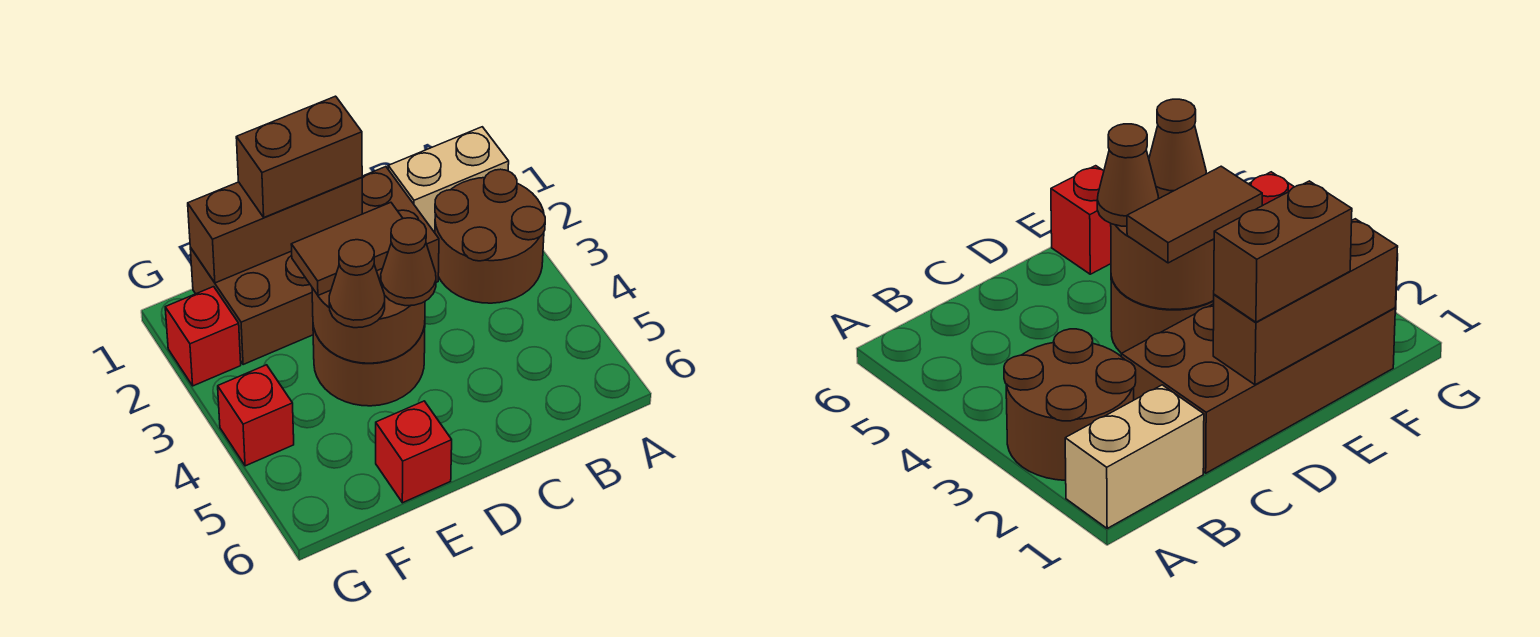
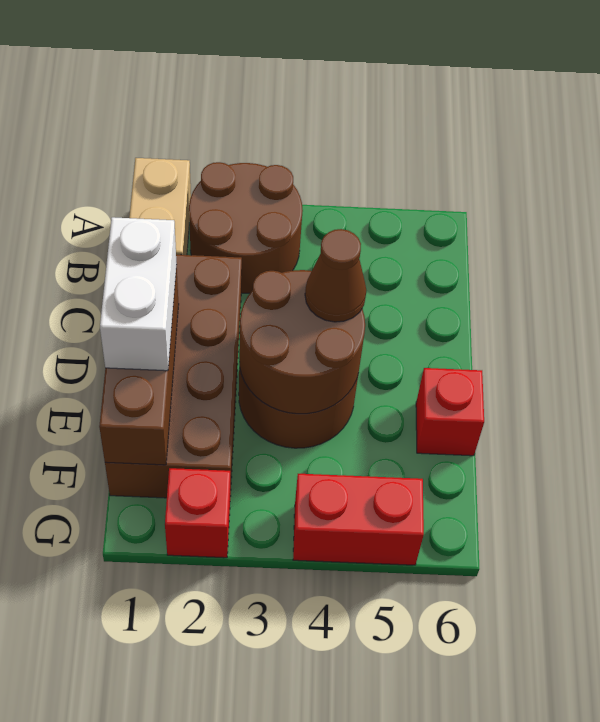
brown 1x2 brick [236,96,362,217] -> white 1x2 brick [100,217,177,371]
brown 1x2 tile [291,202,403,295] -> none
brown 1x1 cone [329,240,385,328] -> none
red 1x1 brick [218,365,294,466] -> red 1x2 brick [293,474,424,565]

